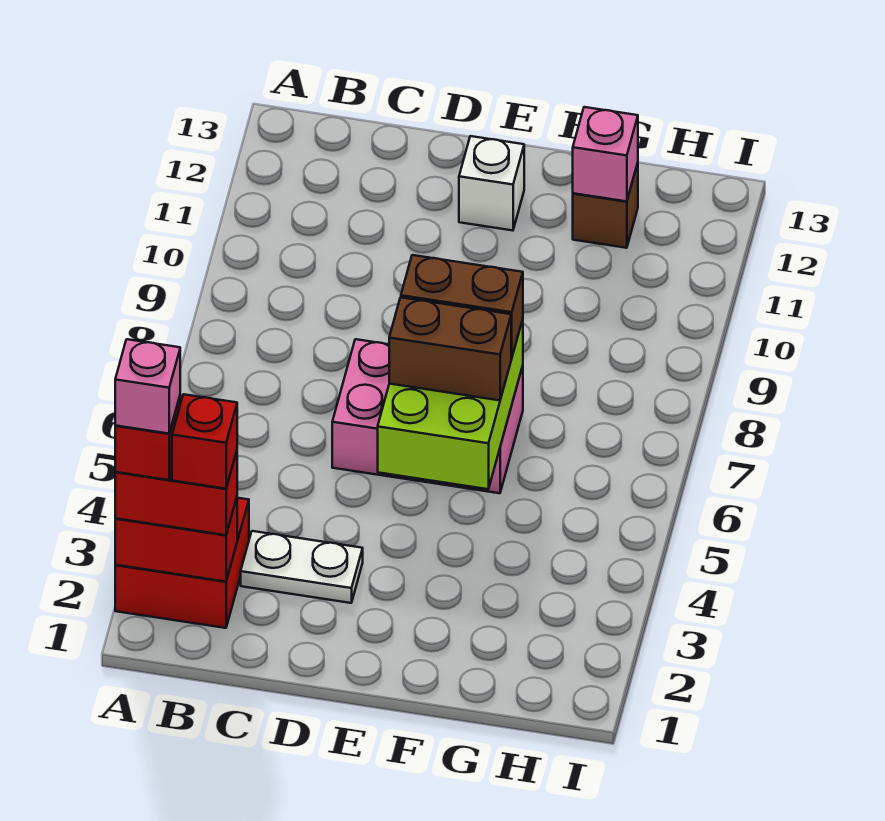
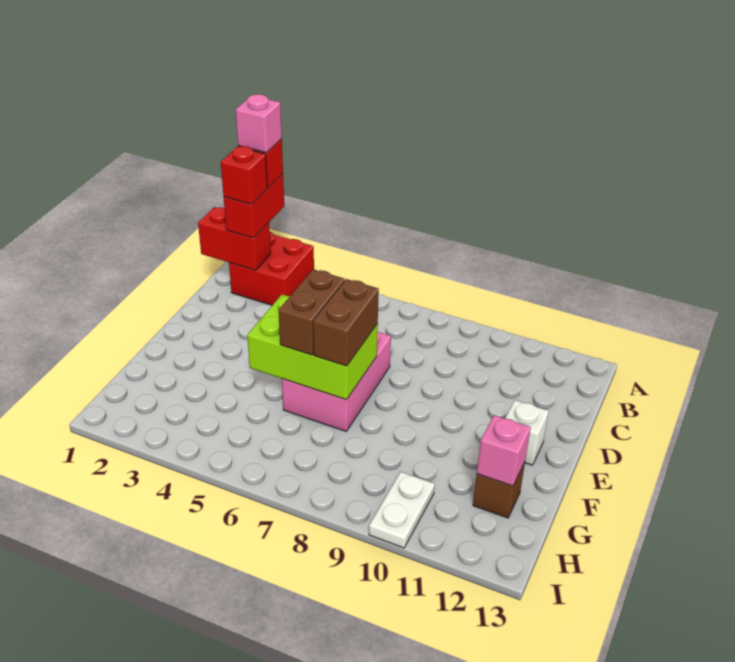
red 1x2 brick [115,498,237,582] -> red 1x2 brick turned to [198,207,271,270]
white 1x2 plate [241,531,363,603] -> white 1x2 plate moved to [369,472,435,548]

